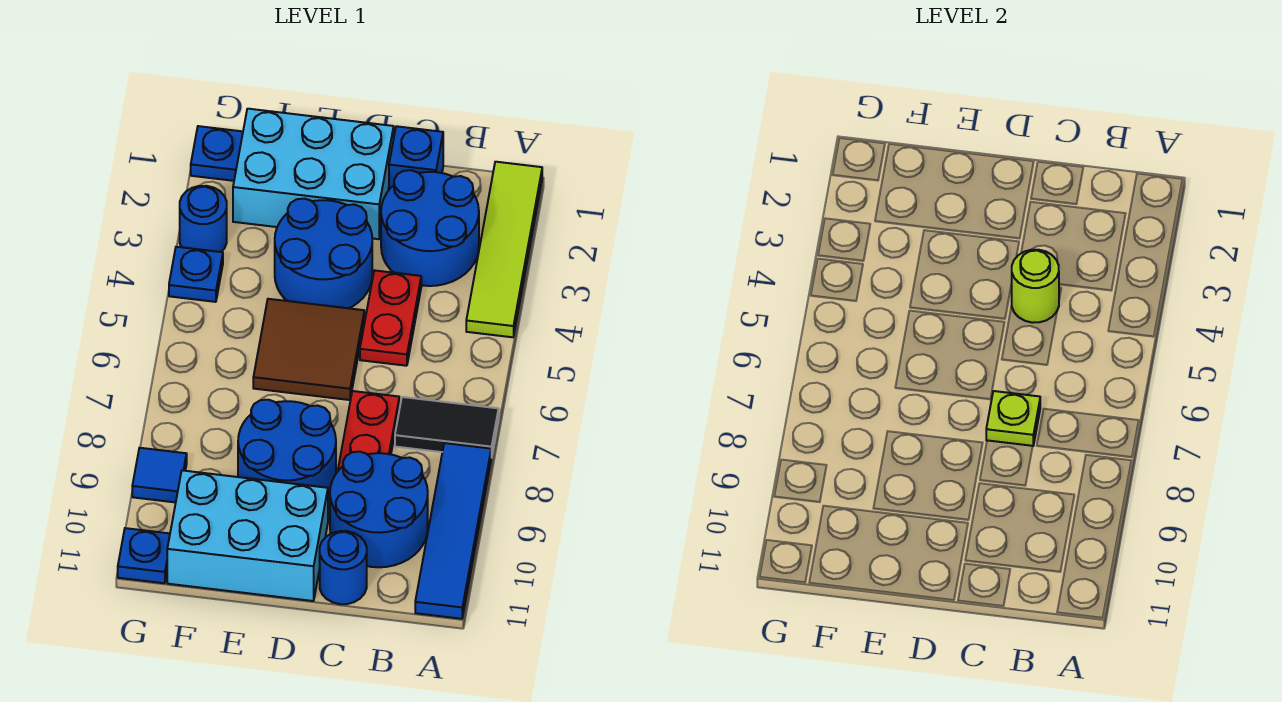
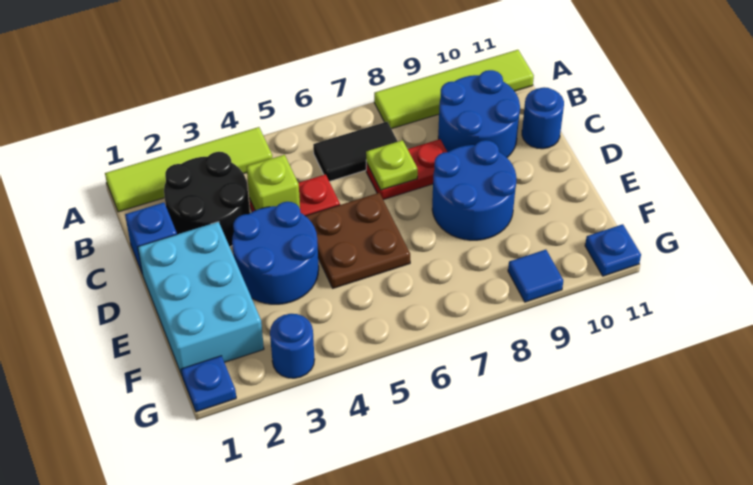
black 1x2 tile [395,397,499,458] -> black 1x2 tile turned to [313,122,398,182]
blue 1x4 tile [415,443,491,619] -> lime 1x4 tile [374,50,534,129]
blue 2x2 round brick [381,170,479,286] -> black 2x2 round brick [164,152,250,247]
lime 1x1 round brick [1012,250,1059,323] -> lime 1x1 brick [246,155,300,211]
brown 2x2 tile [253,299,364,400] -> brown 2x2 plate [306,193,410,288]
cyan 2x3 brick [167,470,328,601] -> none
blue 1x1 plate [169,247,223,302] -> none

